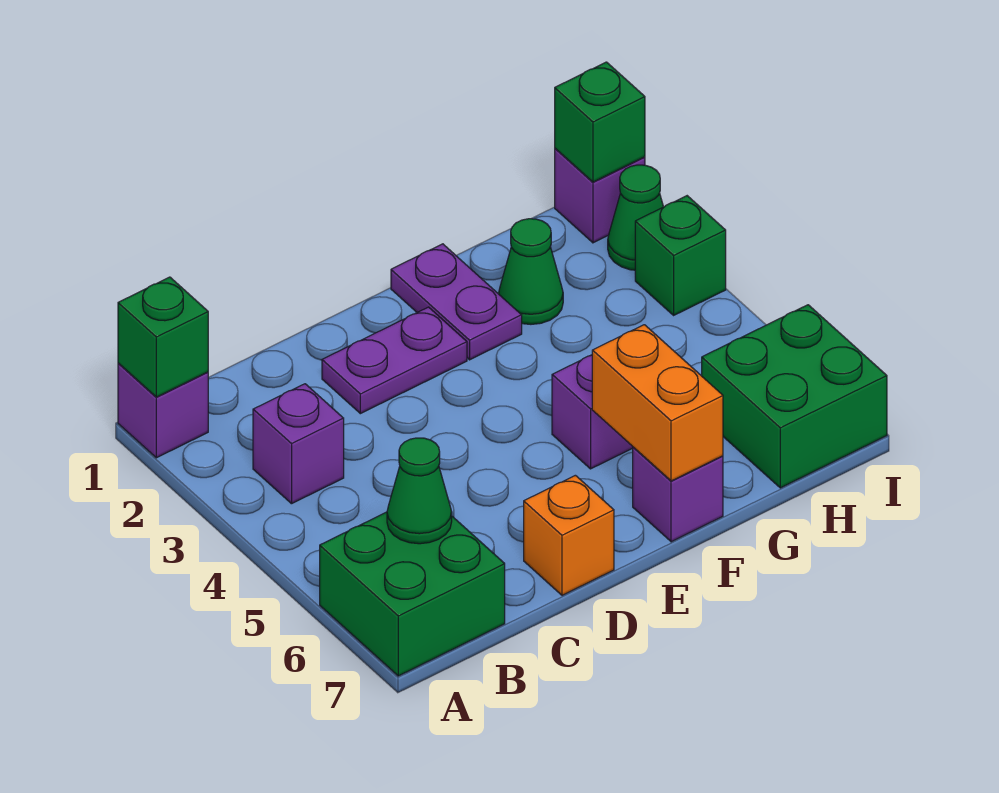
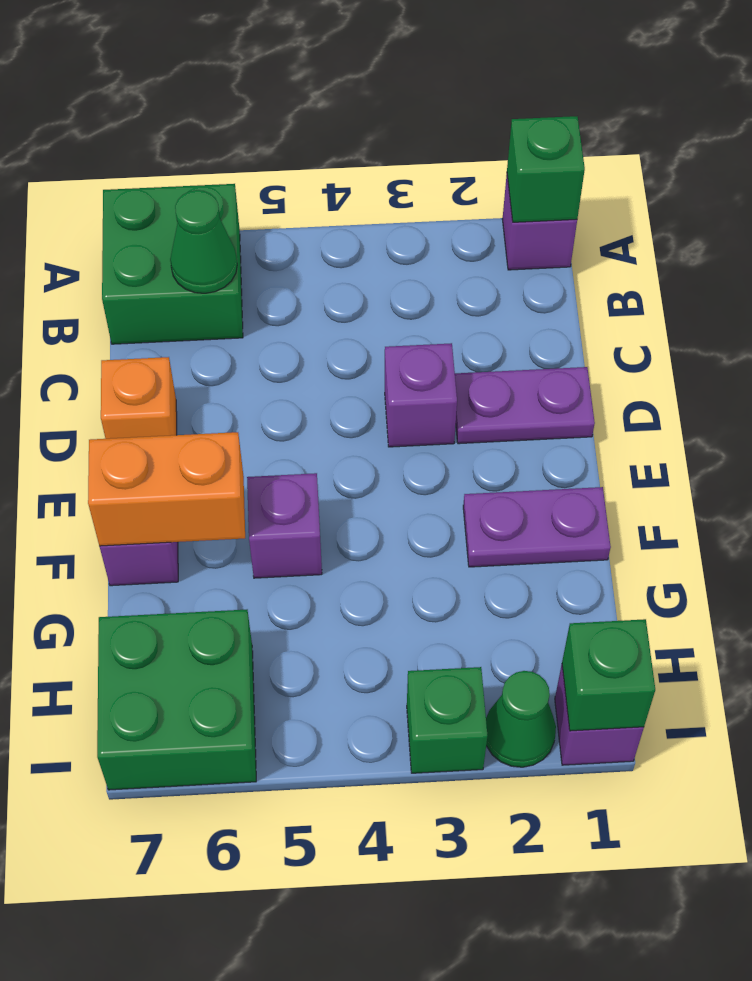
purple 1x1 brick [253,384,344,504] -> purple 1x1 brick moved to [385,343,457,447]
purple 1x2 plate [322,307,467,414] -> purple 1x2 plate turned to [455,367,595,444]
green 1x1 cone [499,219,563,324] -> none

